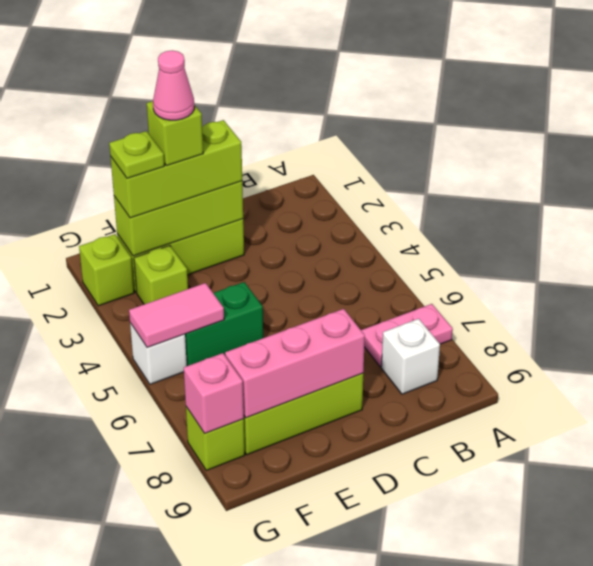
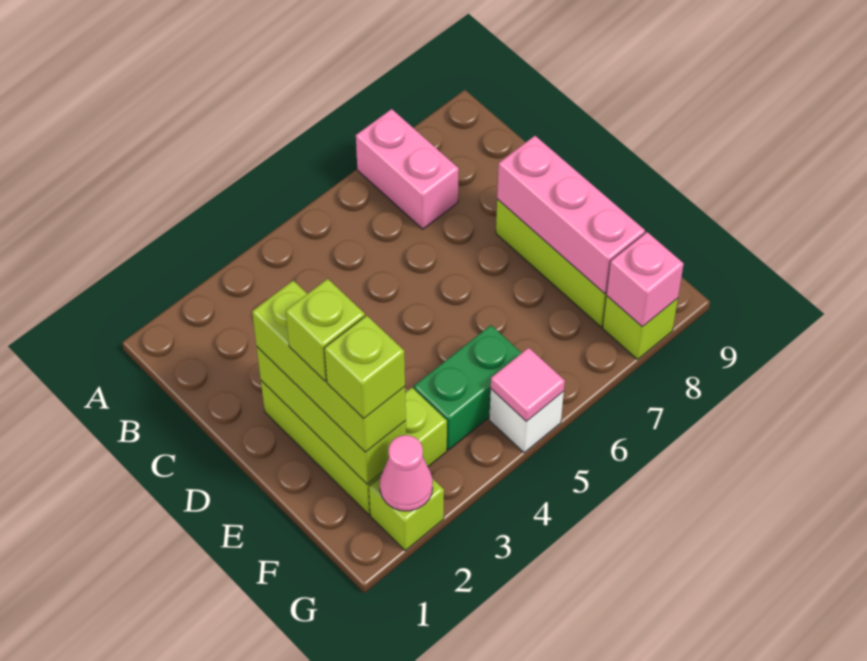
pink 1x2 plate [361,304,453,367] -> pink 1x2 brick [356,109,459,229]
white 1x1 brick [381,319,440,394] -> none
pink 1x1 cone [153,50,194,120] -> pink 1x1 cone moved to [380,435,433,511]
green 1x2 brick [185,282,263,366] -> green 1x2 brick turned to [414,325,521,450]
lime 1x1 plate [109,131,164,178] -> lime 1x1 brick [324,315,405,418]
pink 1x2 tile [129,283,224,348] -> pink 1x1 tile [491,348,565,422]

